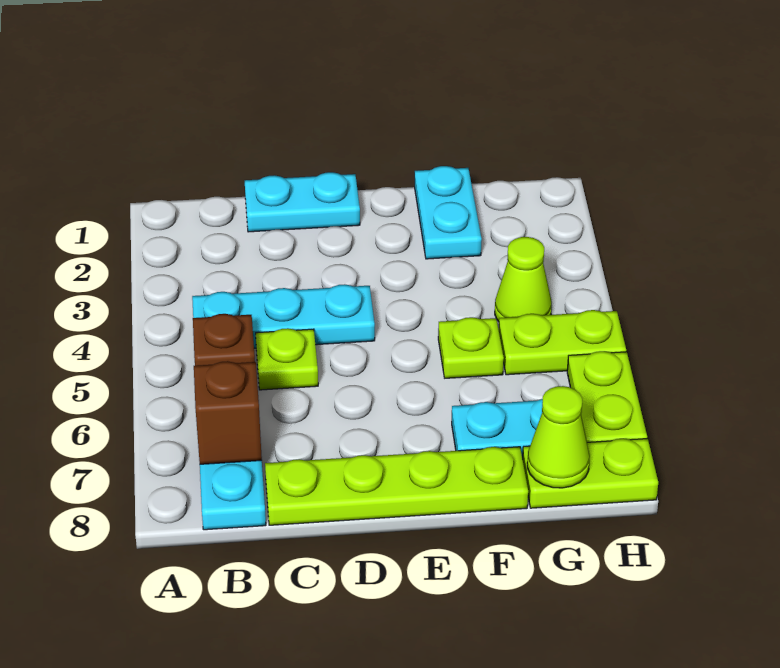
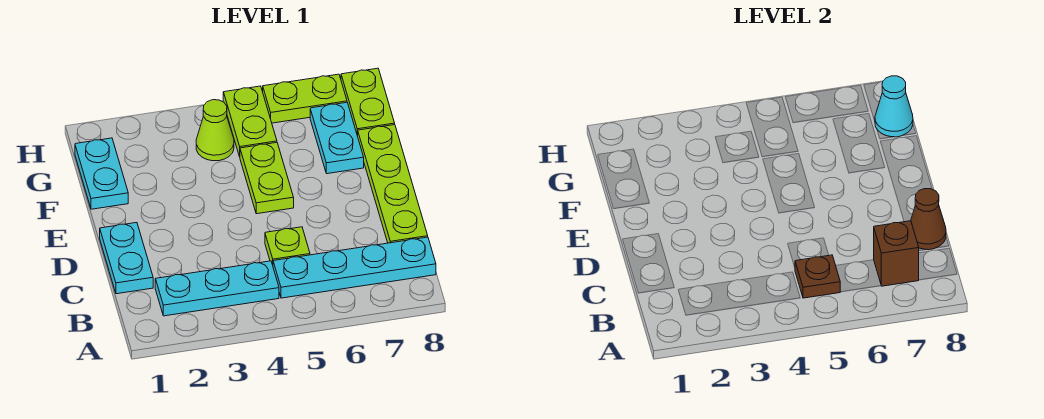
cyan 1x3 plate [192,284,375,348] -> cyan 1x3 plate turned to [155,261,279,316]
none -> brown 1x1 cone [911,189,946,250]
cyan 1x2 plate [415,166,482,259] -> cyan 1x2 plate turned to [75,138,128,209]
lime 1x1 plate [438,317,504,378] -> lime 1x2 plate [240,143,294,214]
lime 1x1 cone [527,386,590,488] -> cyan 1x1 cone [875,76,913,137]

